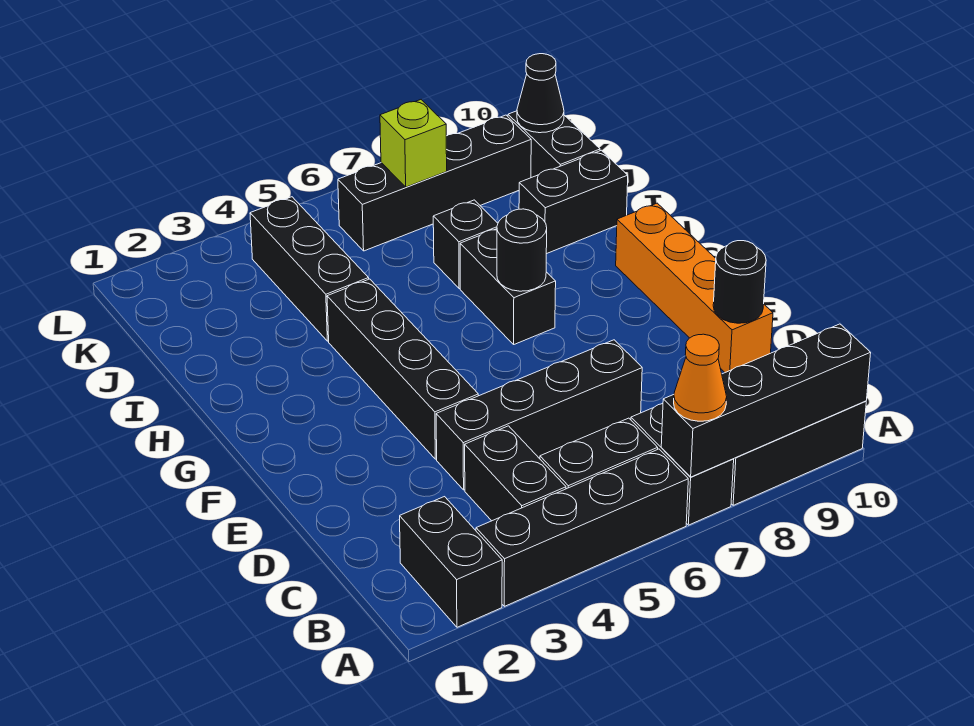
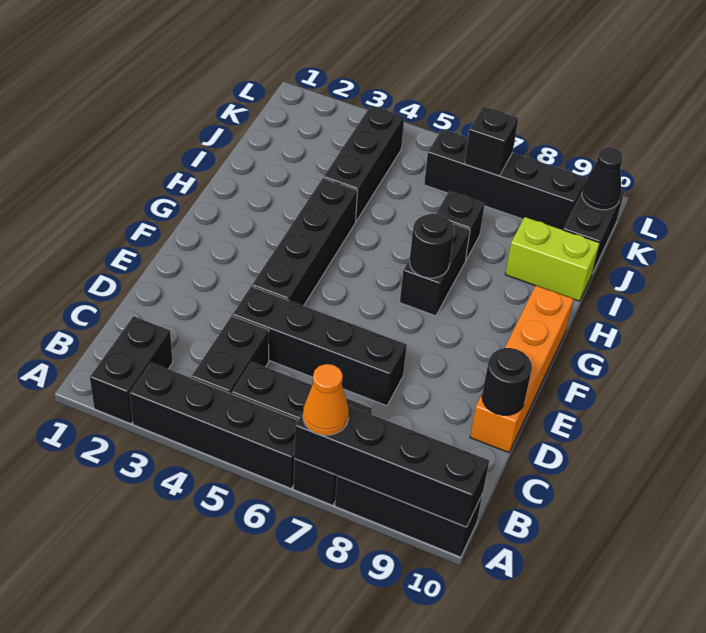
black 1x2 brick [519,150,628,254] -> lime 1x2 brick [505,217,600,301]
lime 1x1 brick [380,100,447,187] -> black 1x1 brick [465,106,519,176]

